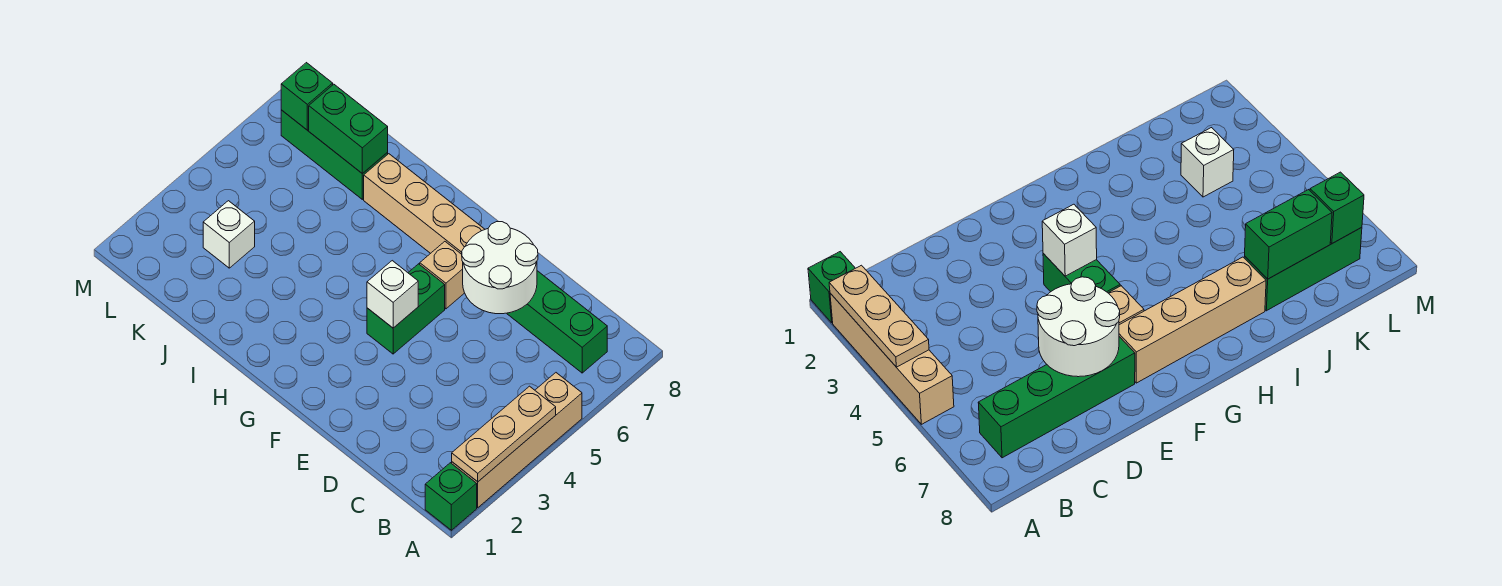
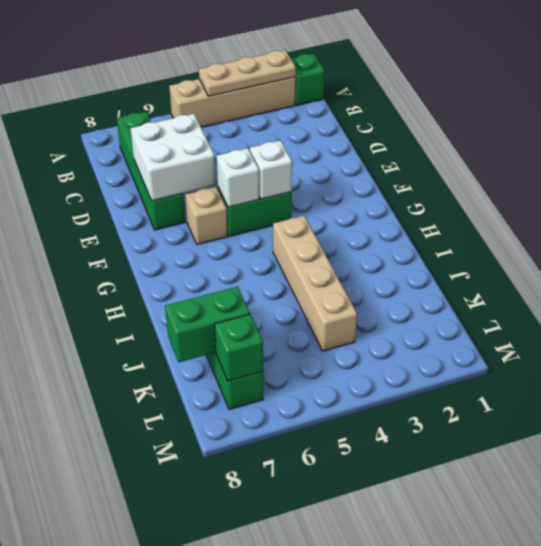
white 2x2 round brick [462,222,538,314] -> white 2x2 brick [130,114,216,201]
tan 1x4 brick [364,154,485,254] -> tan 1x4 brick moved to [273,216,357,351]
green 1x2 brick [309,84,388,174] -> green 1x2 brick turned to [165,287,250,362]
white 1x1 brick [203,201,255,268] -> white 1x1 brick moved to [217,148,259,207]

